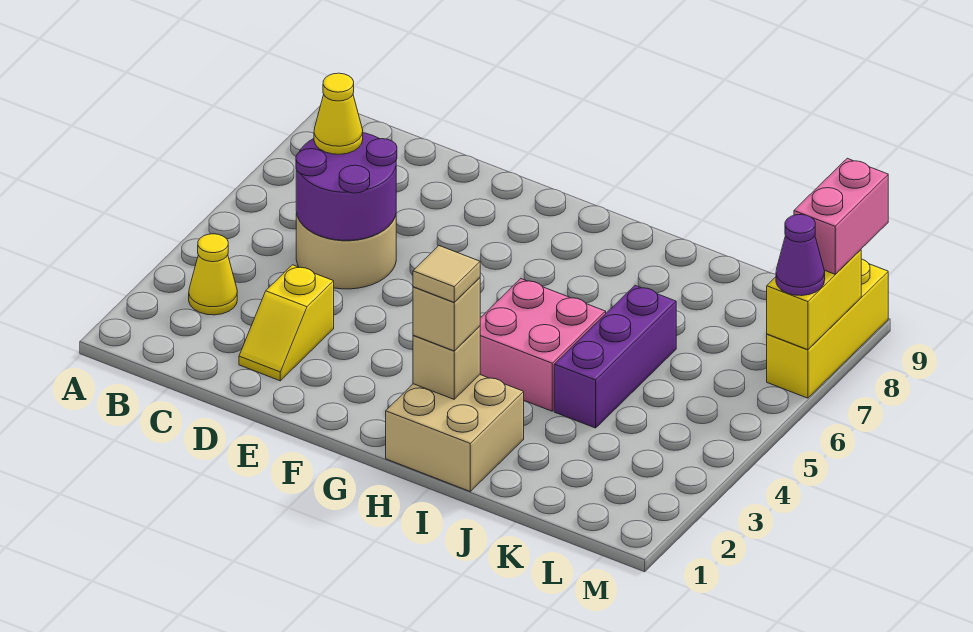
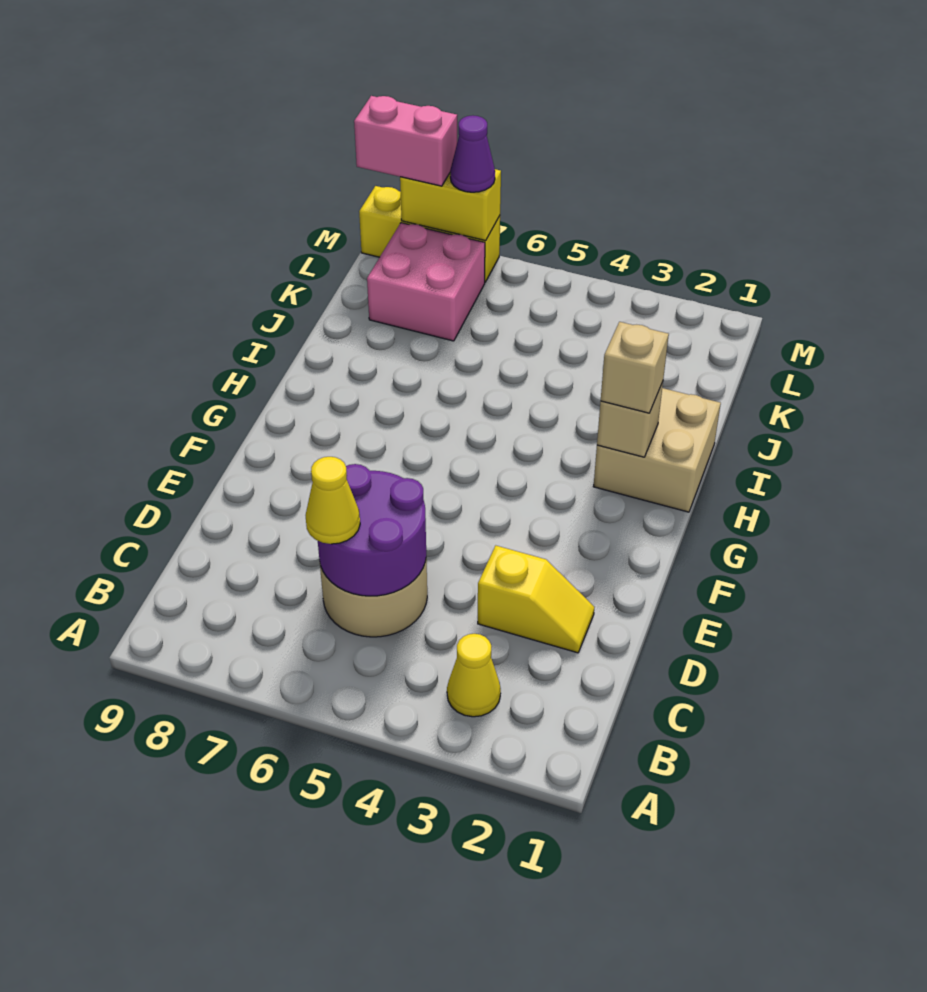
tan 1x1 tile [413,246,480,302] -> none
pink 2x2 brick [480,279,606,411] -> pink 2x2 brick moved to [367,223,485,341]
purple 1x3 brick [554,285,676,428] -> none

